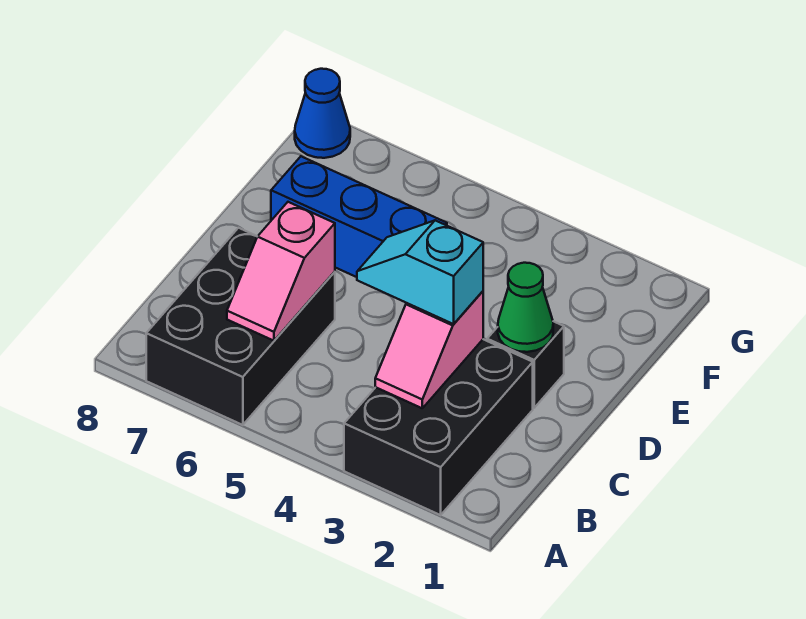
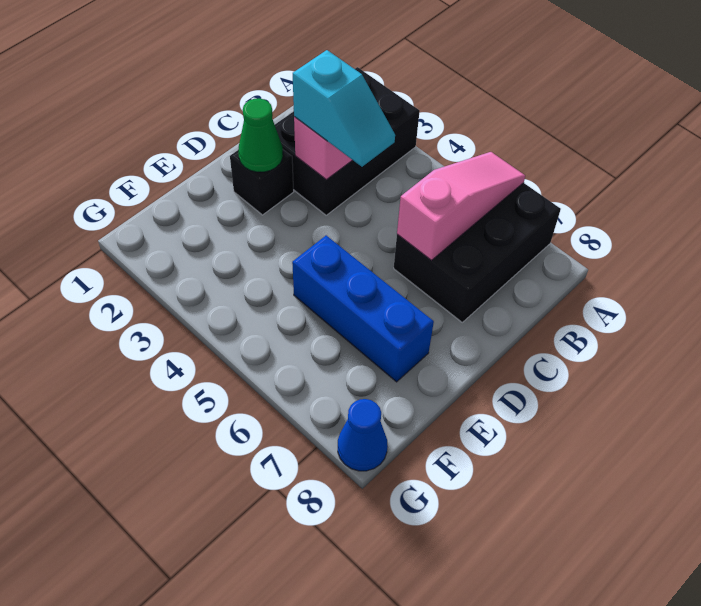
pink 1x2 slope [227,202,335,341] -> pink 1x3 slope [397,152,525,260]

